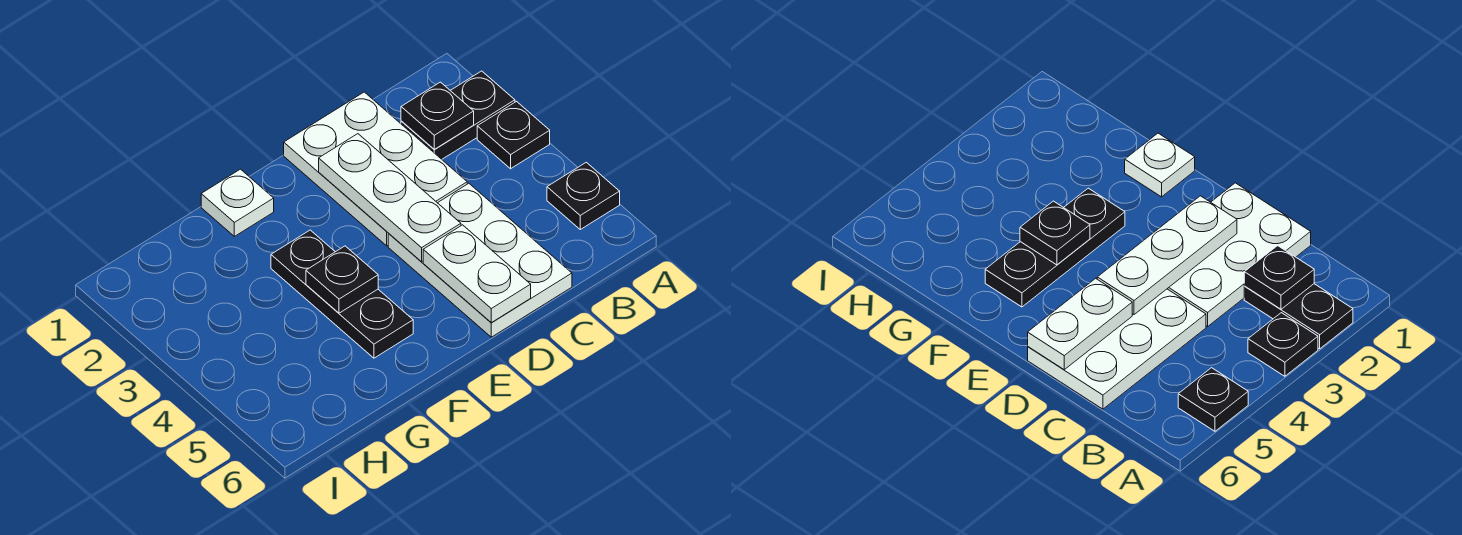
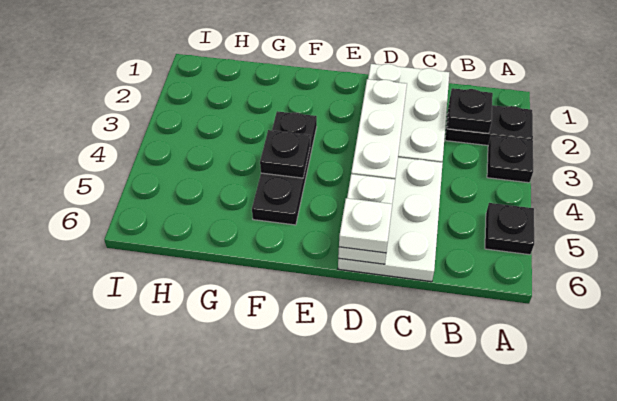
white 1x1 plate [201,169,274,236] -> white 1x1 plate moved to [339,198,392,253]

